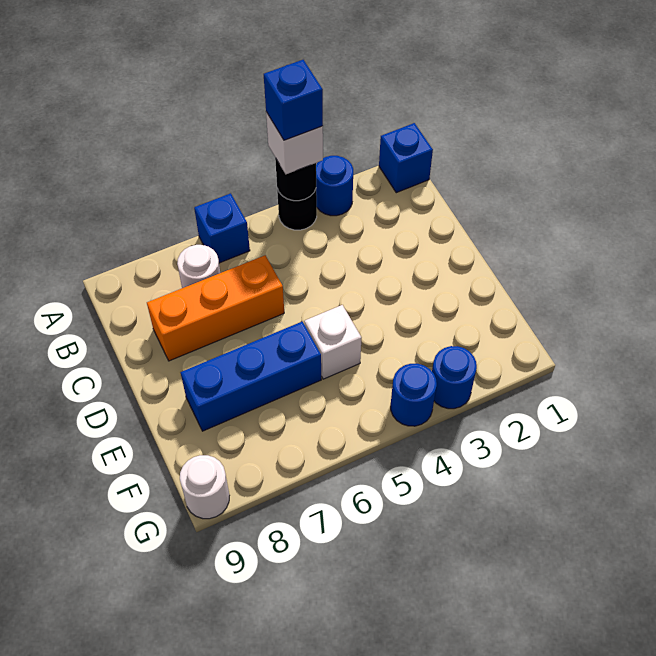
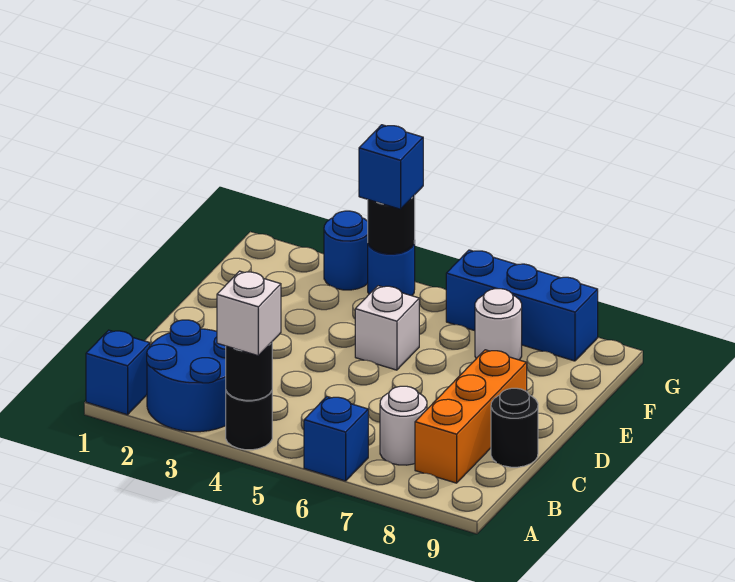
blue 1x1 round brick [316,156,353,216] -> blue 2x2 round brick [147,320,226,432]
blue 1x1 brick [264,60,323,140] -> blue 1x1 brick moved to [359,125,423,209]
orange 1x3 brick [147,255,284,361] -> orange 1x3 brick turned to [415,350,527,483]
none -> black 1x1 round brick [491,388,538,467]
blue 1x3 brick [180,322,321,431] -> blue 1x3 brick moved to [446,250,598,361]
none -> black 1x1 round brick [368,195,415,254]
white 1x1 round brick [180,455,229,519] -> white 1x1 round brick moved to [475,289,522,360]

